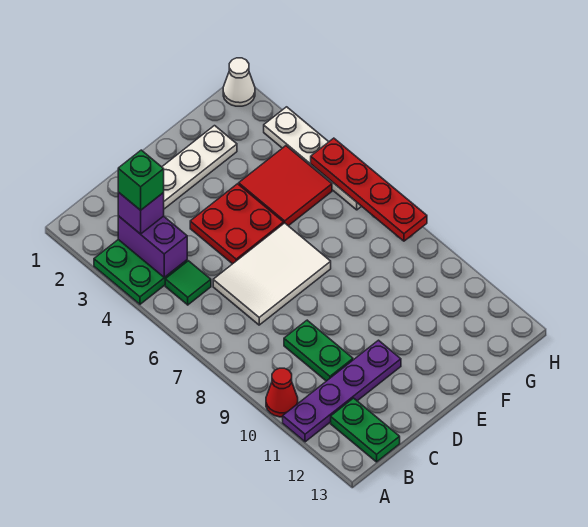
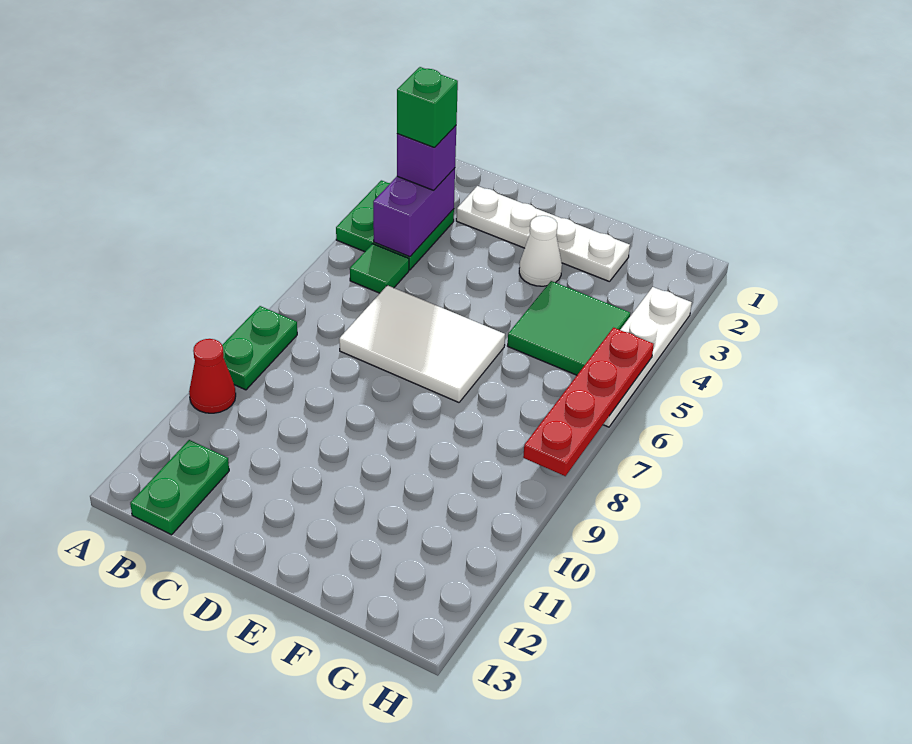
purple 1x4 plate [283,340,401,442] -> none
green 1x2 plate [284,320,353,381] -> green 1x2 plate moved to [222,306,297,390]
red 2x2 plate [190,184,284,264] -> none
red 2x2 tile [239,146,332,226] -> green 2x2 tile [508,281,630,375]
white 1x1 cone [223,58,255,106] -> white 1x1 cone moved to [519,216,562,286]

